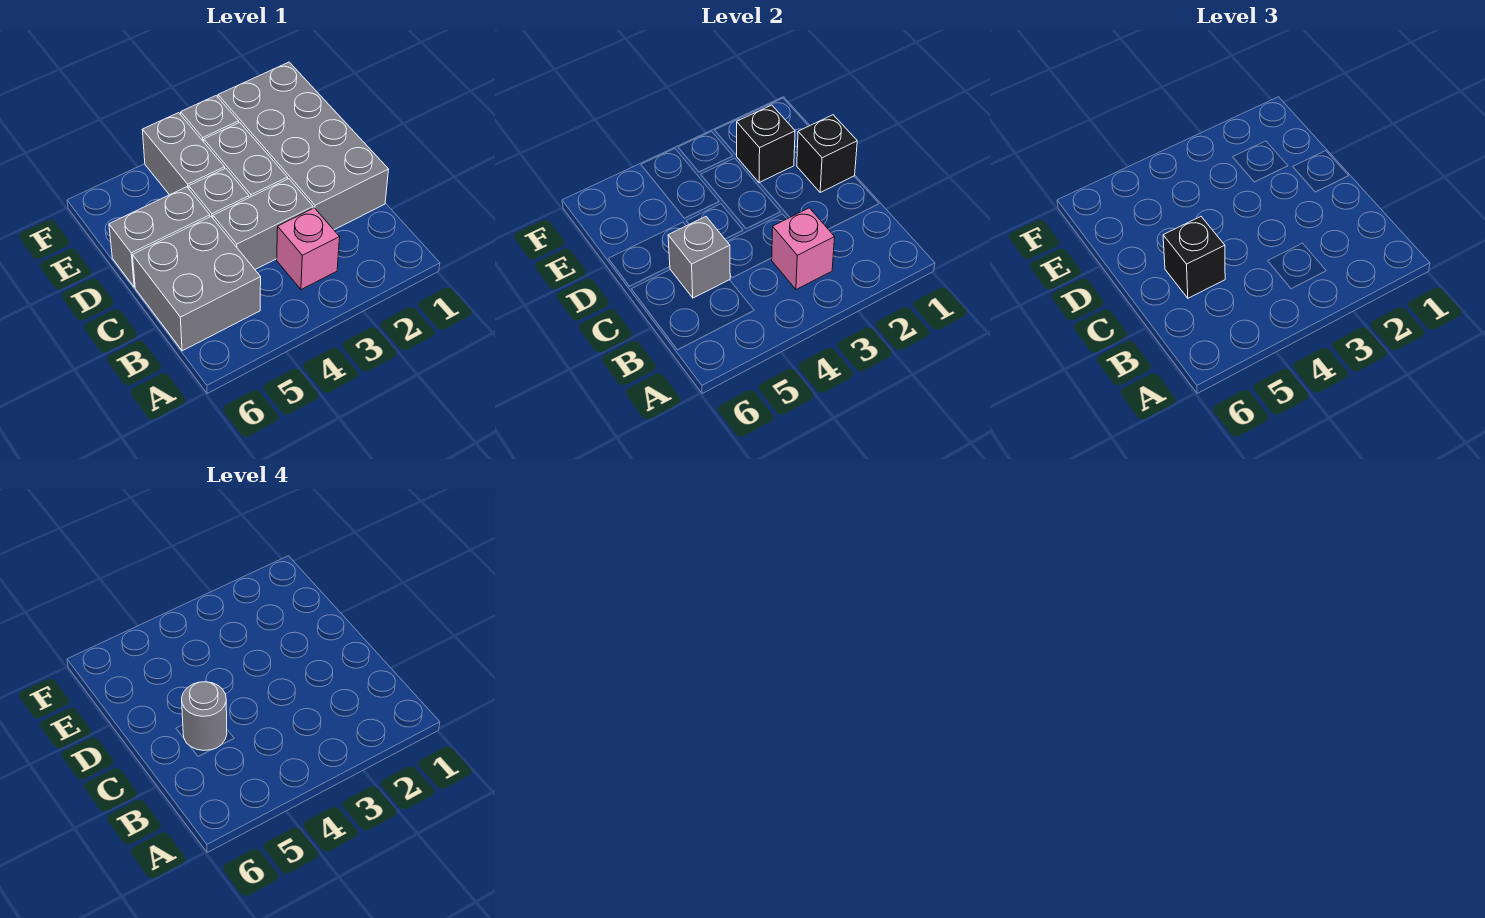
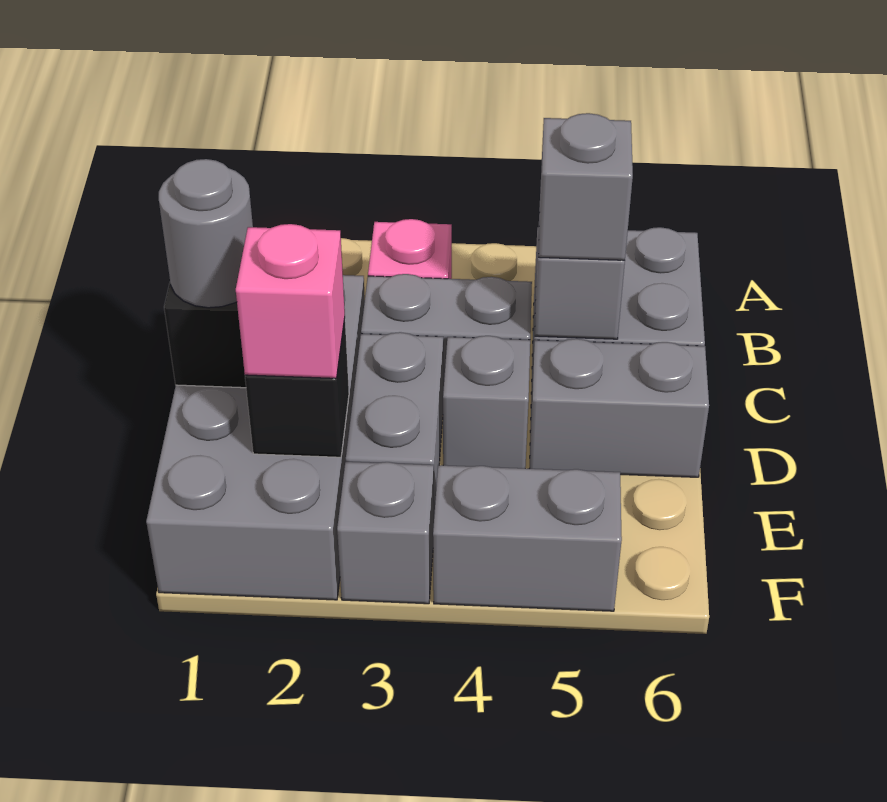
pink 1x1 brick [772,208,835,290] -> pink 1x1 brick moved to [236,224,345,378]
black 1x1 brick [1163,217,1225,298] -> grey 1x1 brick [538,113,633,260]
grey 1x1 round brick [182,682,227,751] -> grey 1x1 round brick moved to [159,159,253,308]
grey 1x2 brick [142,113,225,195] -> grey 1x2 brick turned to [433,465,622,611]

